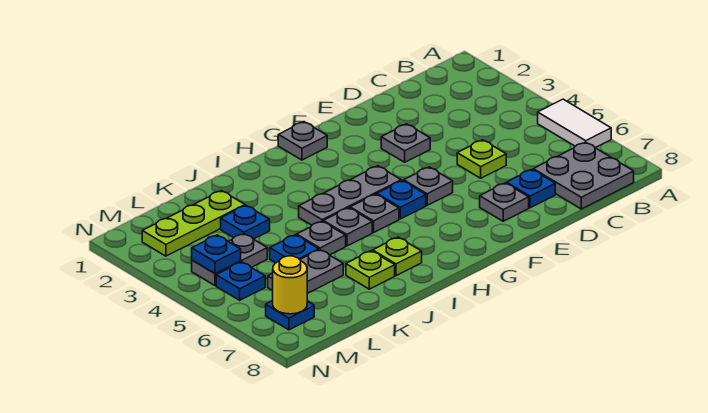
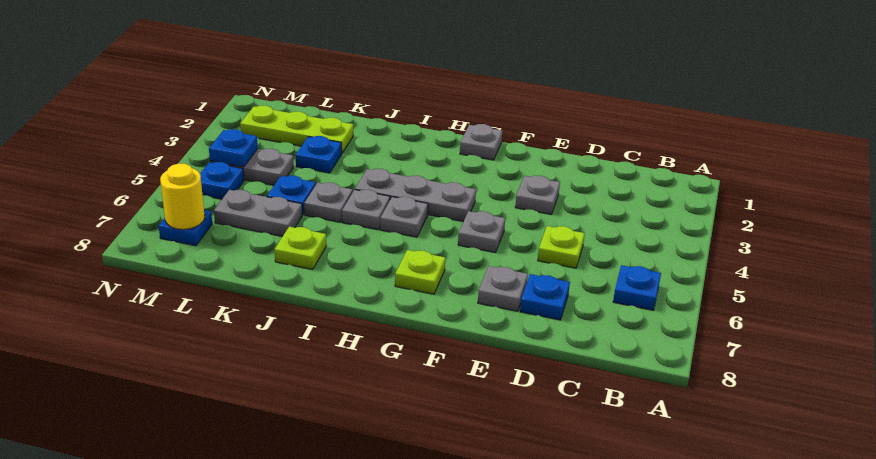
white 1x2 tile [538,99,611,148] -> none
grey 2x2 plate [533,142,634,209] -> none
blue 1x1 plate [377,181,426,219] -> blue 1x1 plate moved to [613,265,661,310]
lime 1x1 plate [373,237,422,276] -> lime 1x1 plate moved to [395,250,445,294]

